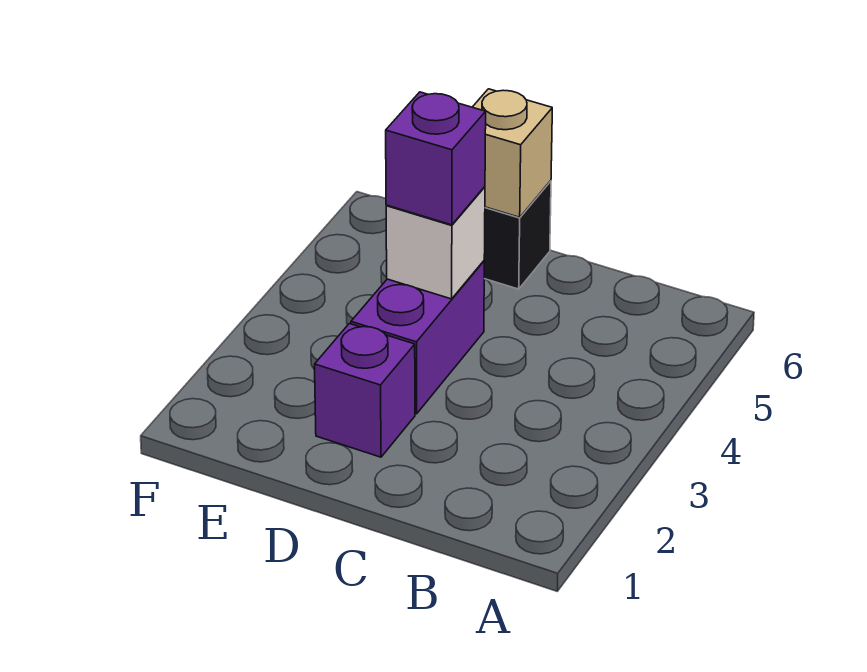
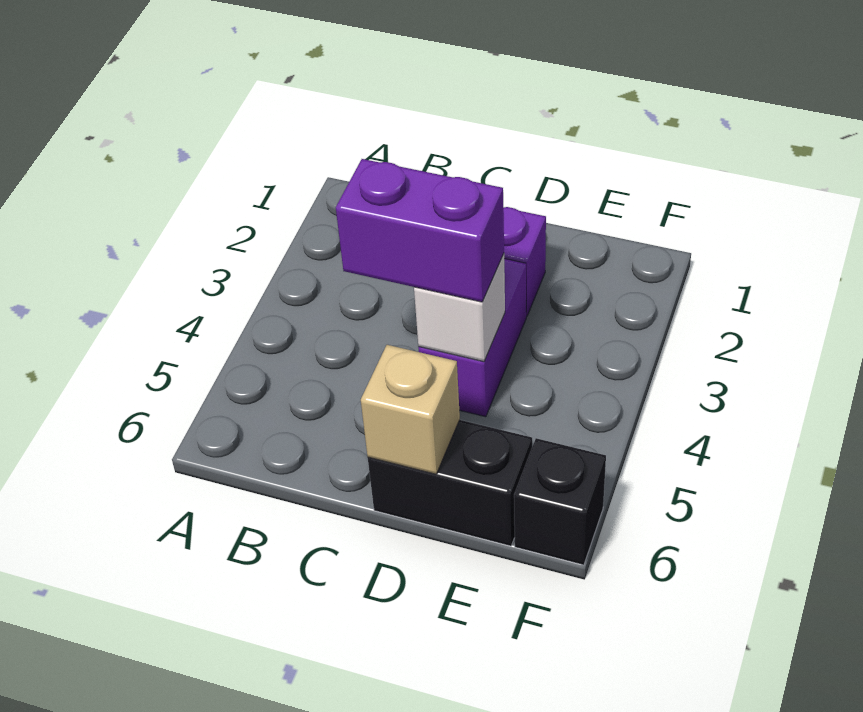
purple 1x1 brick [386,92,486,225] -> purple 1x2 brick [336,159,504,302]
none -> black 1x1 brick [514,438,606,565]

